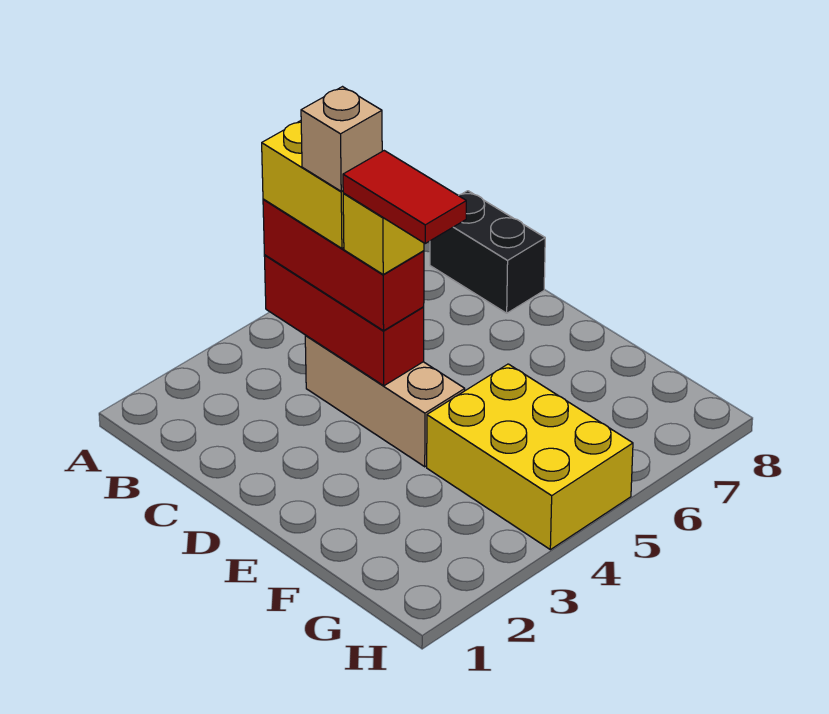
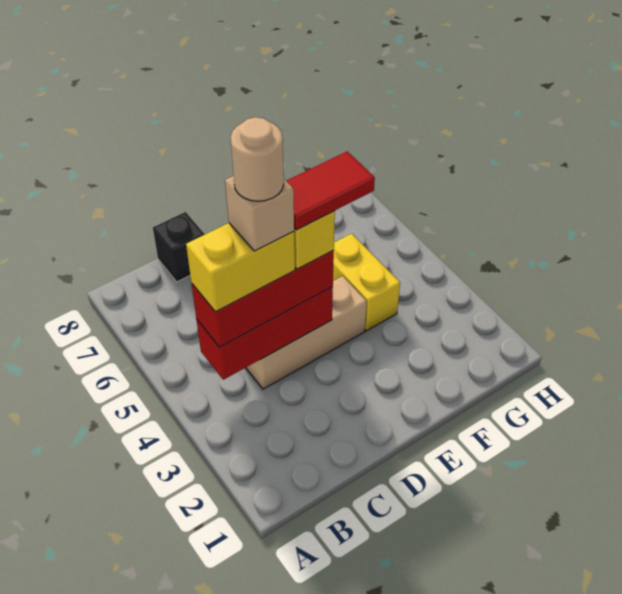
black 1x2 brick [430,191,545,313] -> black 1x1 brick [153,212,205,282]
none -> tan 1x1 round brick [231,117,284,201]
yellow 2x3 brick [427,364,633,550] -> yellow 1x2 brick [333,233,400,331]

